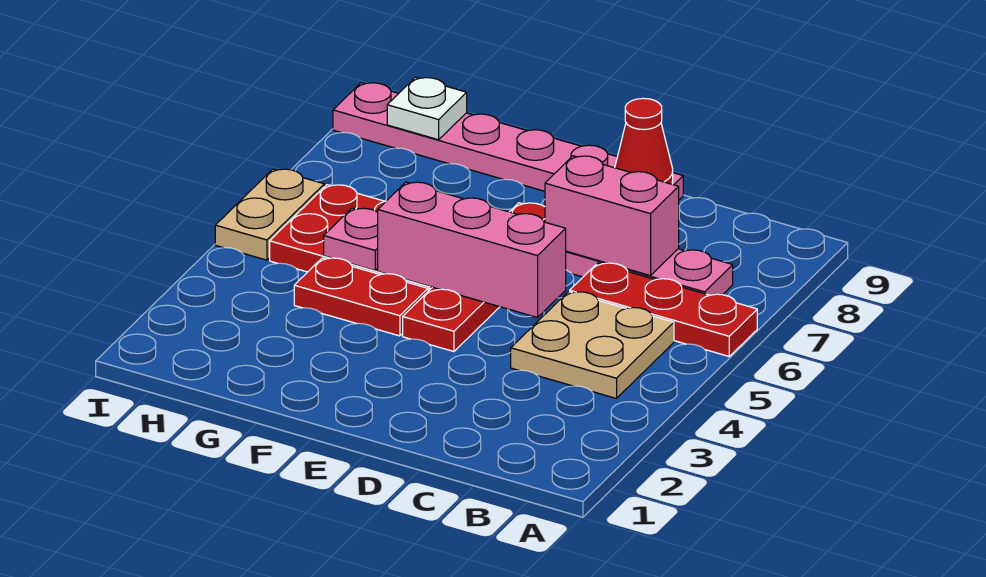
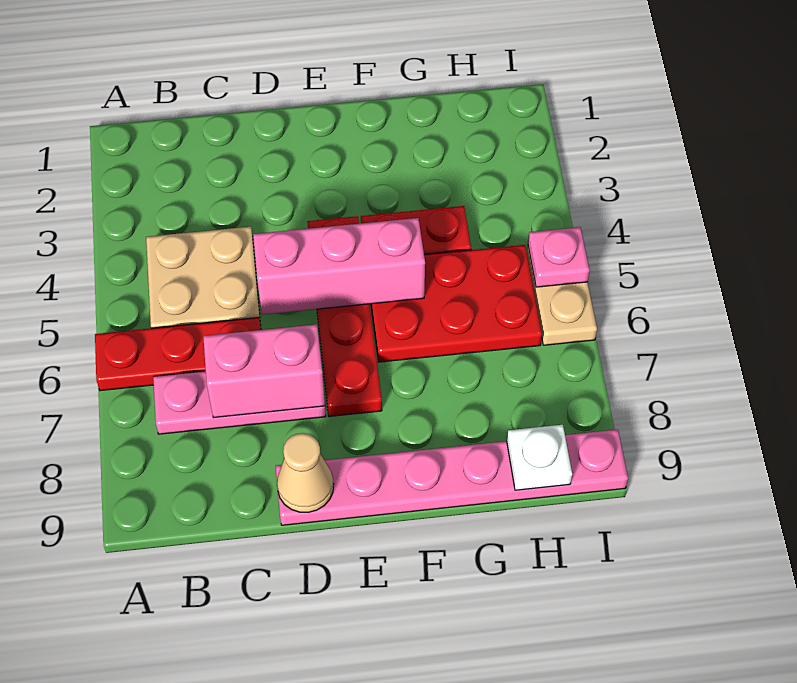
red 1x1 cone [615,98,673,184] -> tan 1x1 cone [277,433,334,513]
pink 1x1 plate [324,208,378,271] -> pink 1x1 plate moved to [528,227,590,287]

